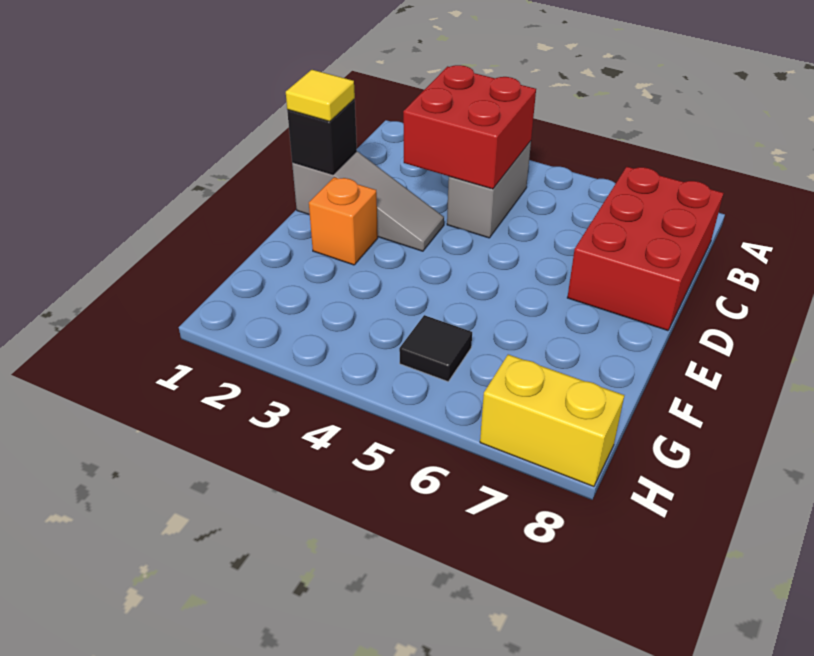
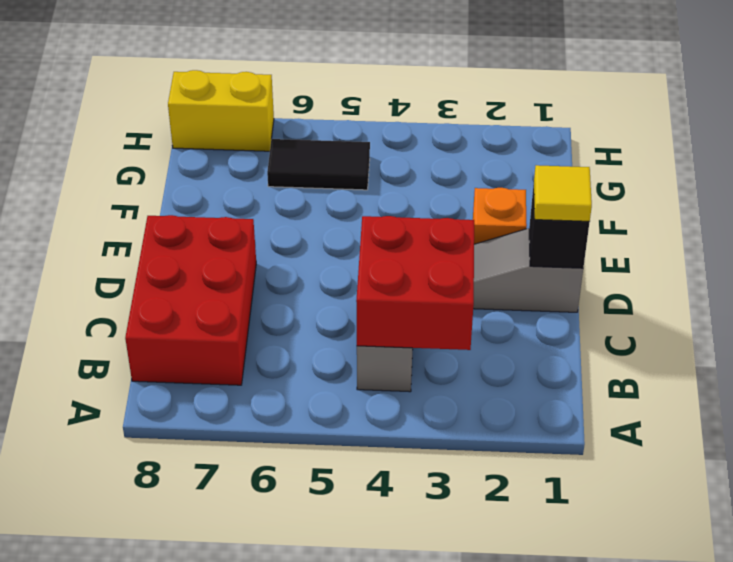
black 1x1 tile [399,315,472,382] -> black 1x2 tile [267,139,370,190]

